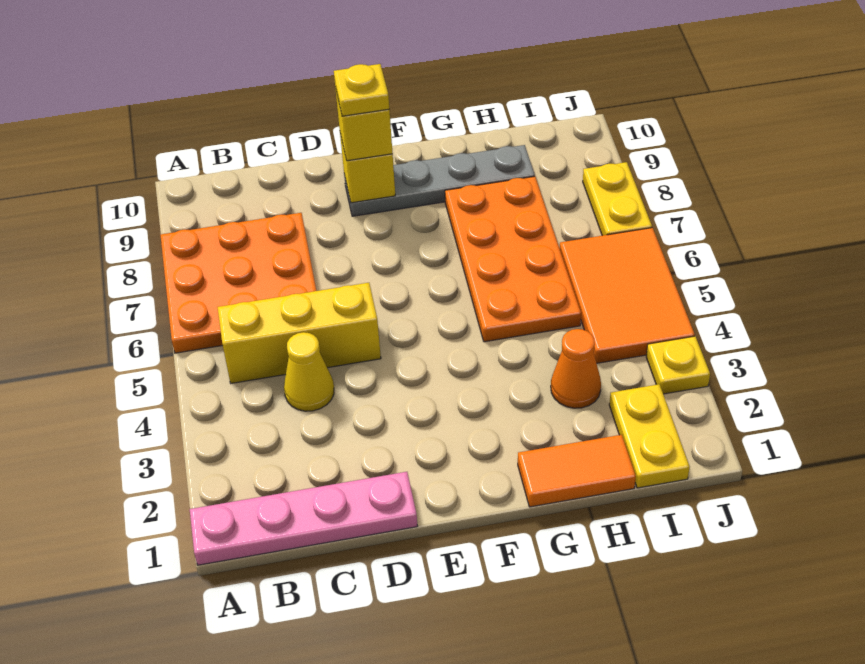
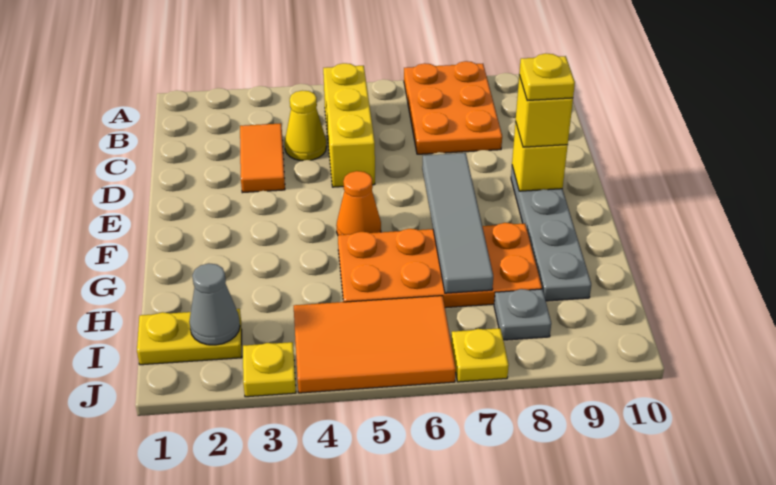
pink 1x4 plate [190,472,417,565] -> none
orange 3x3 plate [160,213,316,353] -> orange 2x3 plate [404,61,502,154]
none -> grey 1x4 tile [422,153,493,293]
orange 1x2 tile [518,435,636,507] -> orange 1x2 tile moved to [240,123,285,193]
orange 1x1 cone [551,329,601,408] -> orange 1x1 cone moved to [336,171,381,235]
none -> grey 1x1 cone [189,263,240,345]
none -> grey 1x1 plate [494,289,551,340]
yellow 1x2 plate [583,162,652,236] -> yellow 1x1 plate [451,328,509,382]

